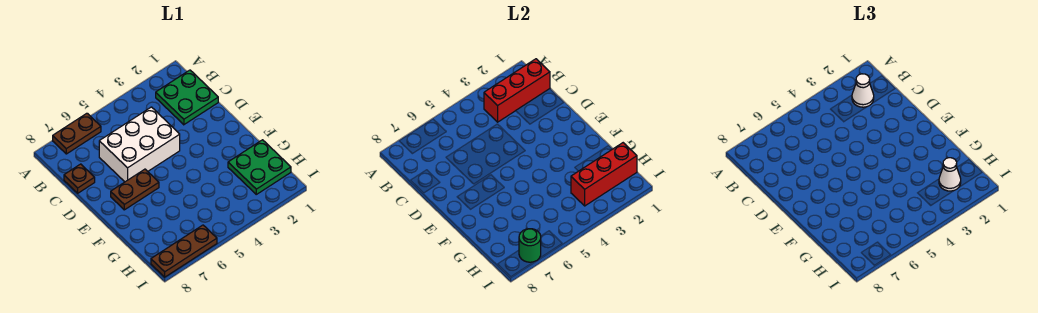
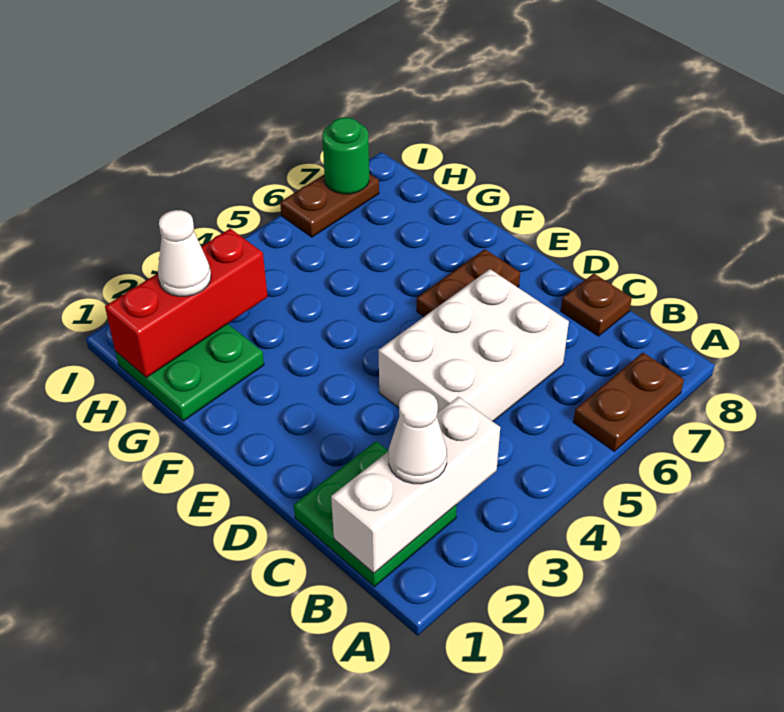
red 1x3 brick [484,59,550,122] -> white 1x3 brick [331,397,500,573]
brown 1x3 plate [151,225,217,277] -> brown 1x2 plate [280,174,379,237]

